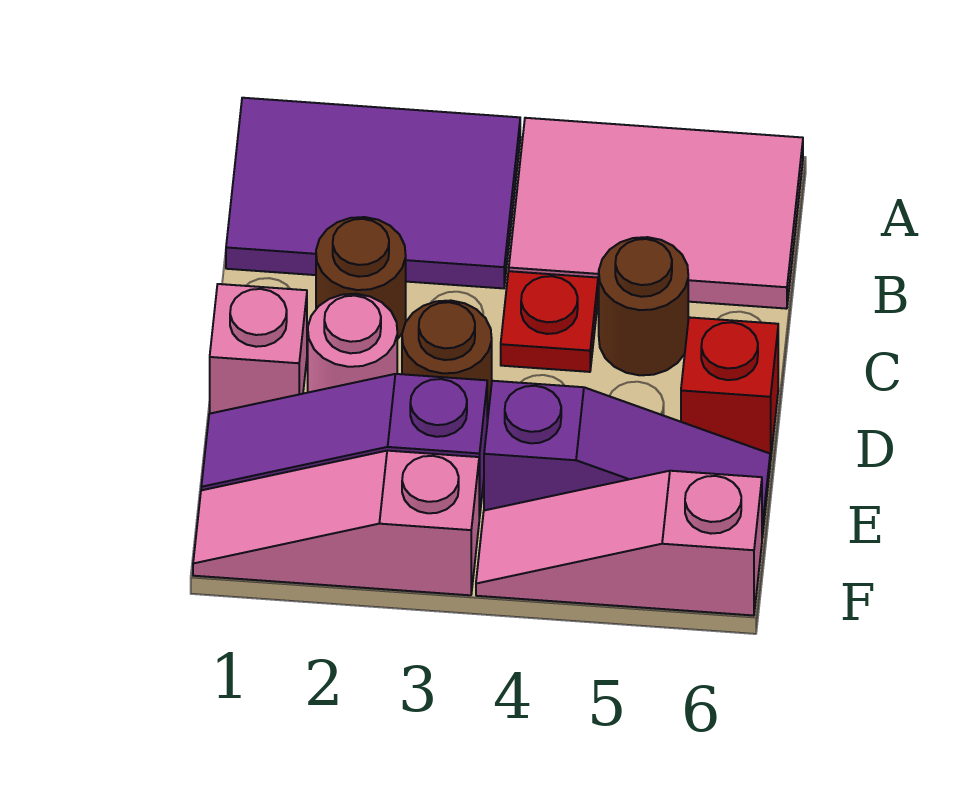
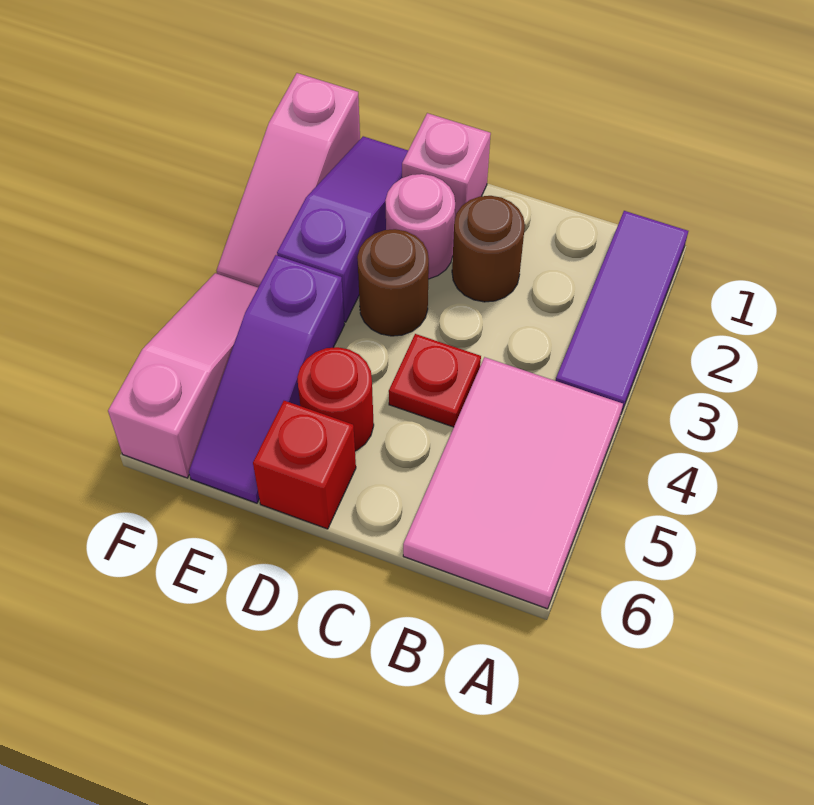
purple 2x3 tile [226,98,520,288] -> purple 1x3 tile [556,211,688,413]
brown 1x1 round brick [599,237,688,375] -> none
none -> red 1x1 round brick [297,347,374,451]
pink 1x3 slope [193,451,479,595] -> pink 1x3 slope turned to [217,73,360,287]

